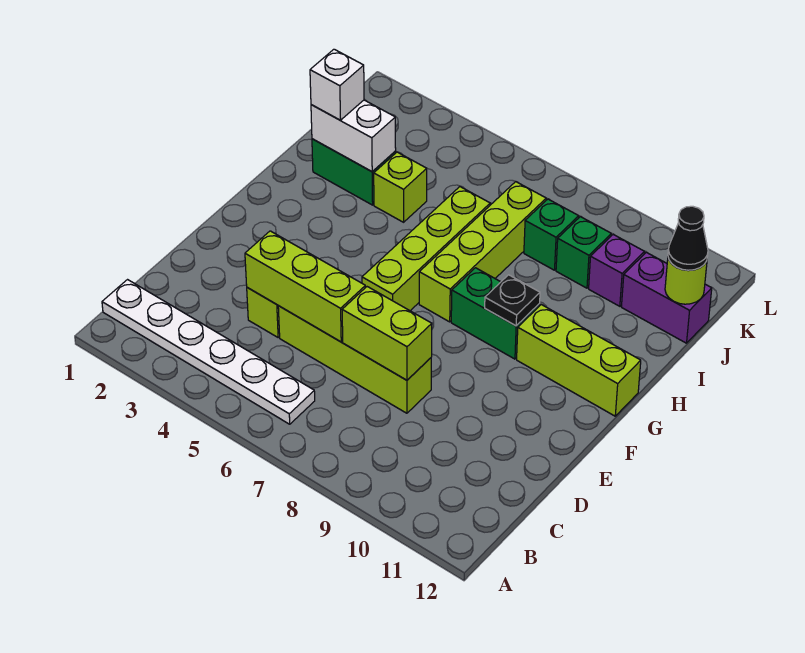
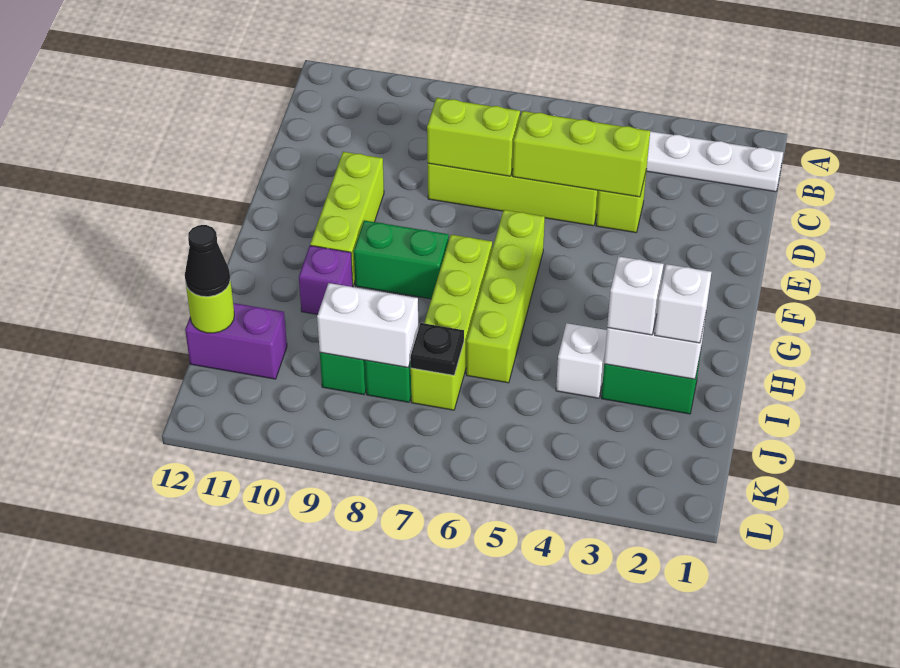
black 1x1 plate [485,275,540,326] -> black 1x1 plate moved to [410,323,464,375]
lime 1x3 brick [517,305,641,416] -> lime 1x3 brick turned to [310,152,384,285]
none -> white 1x1 brick [607,256,664,335]
lime 1x1 brick [374,152,427,222] -> white 1x1 brick [556,323,607,398]
none -> white 1x2 brick [317,283,418,367]
purple 1x1 brick [589,235,645,306] -> purple 1x1 brick moved to [299,246,353,314]

